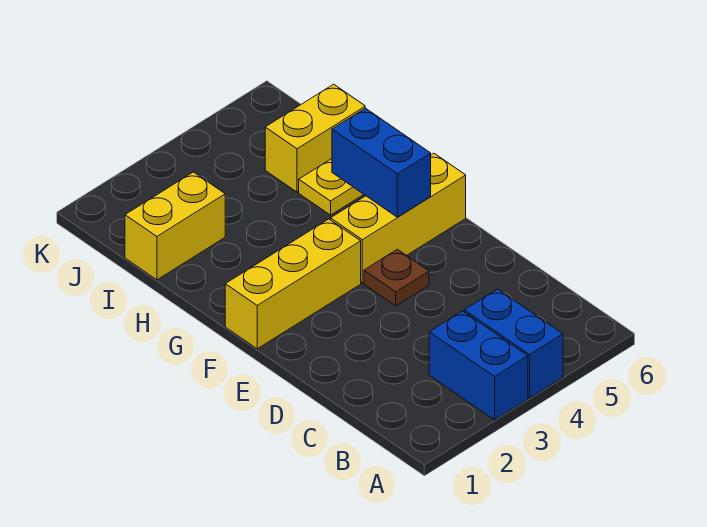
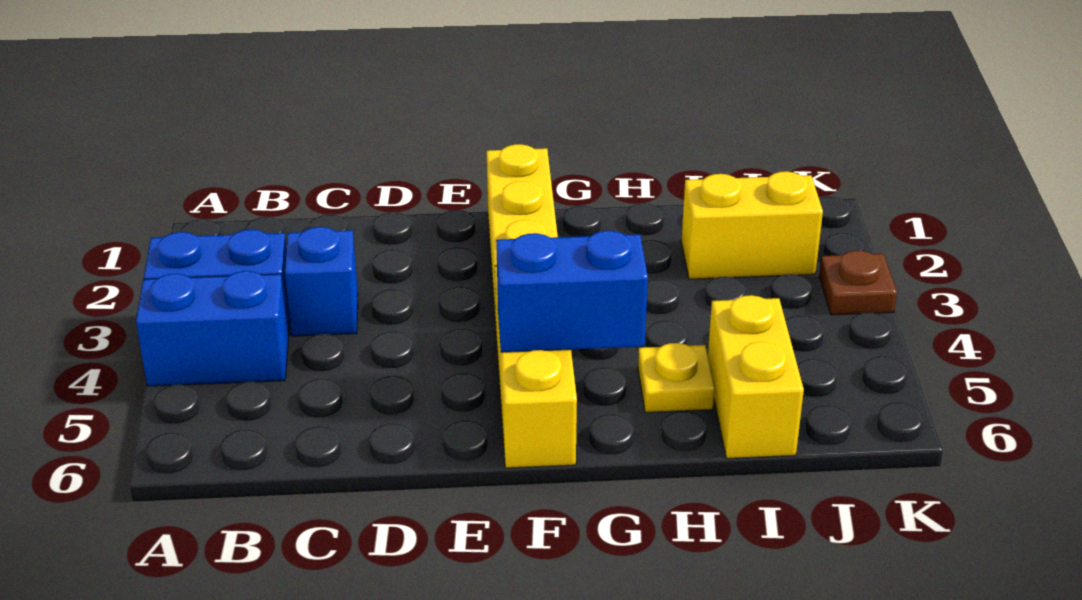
none -> blue 1x1 brick [285,227,358,336]
brown 1x1 plate [364,249,429,306] -> brown 1x1 plate moved to [819,250,897,315]
yellow 1x2 brick [125,172,225,280] -> yellow 1x2 brick turned to [681,171,823,279]

